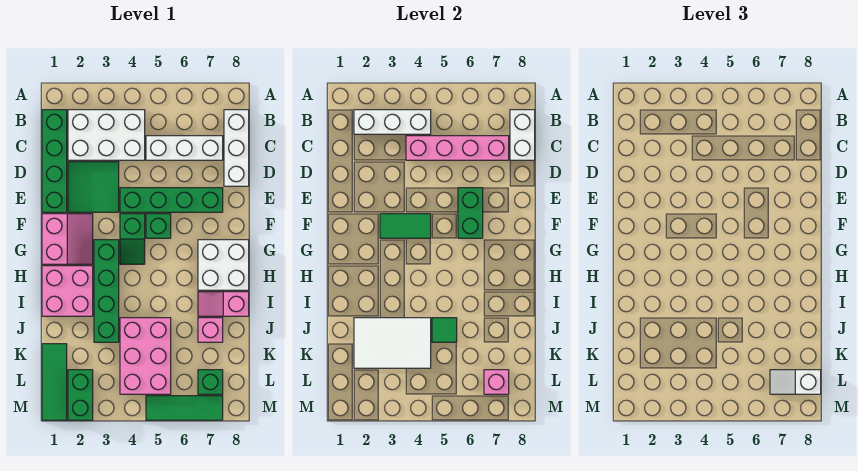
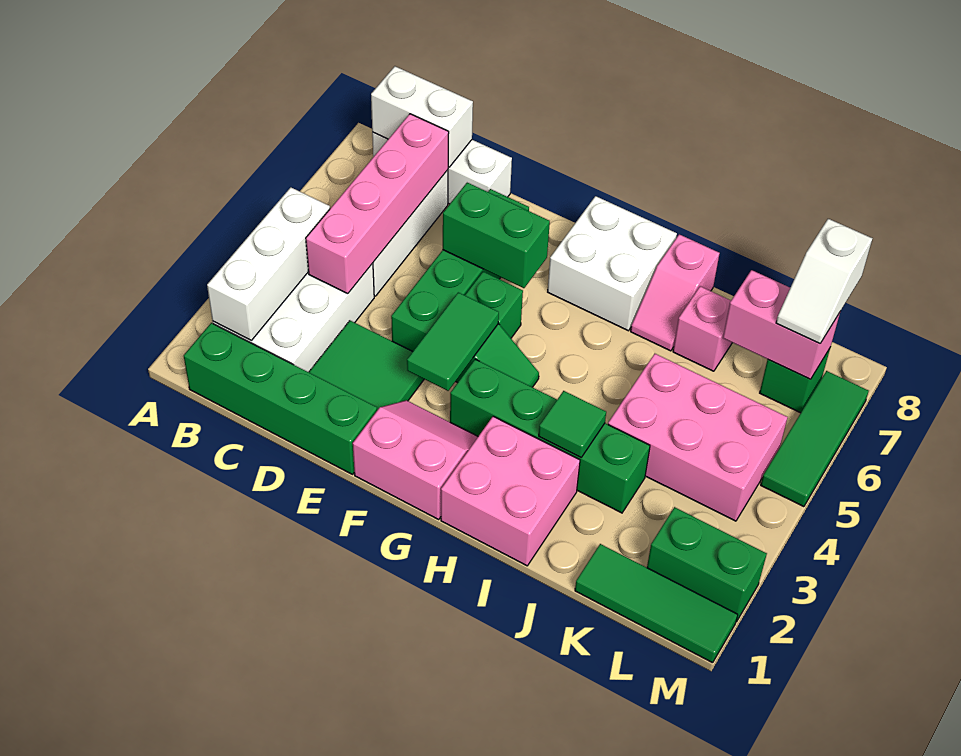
white 2x3 tile [354,318,431,368] -> none
green 1x1 tile [432,318,457,342] -> green 1x1 tile moved to [539,391,606,457]
pink 1x1 brick [484,370,509,394] -> pink 1x2 brick [723,270,840,379]

